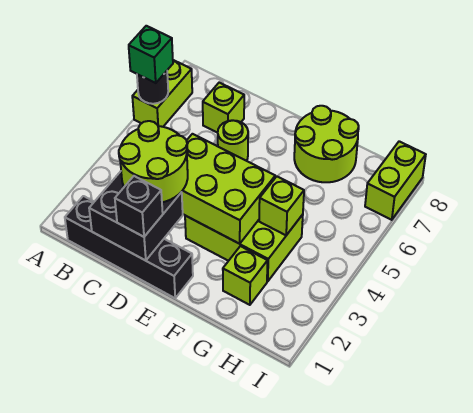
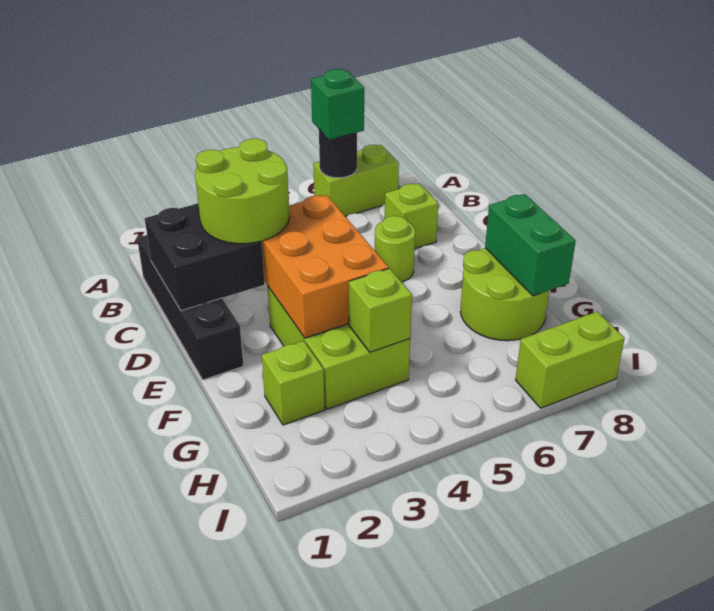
black 1x1 brick [115,176,163,237] -> none
lime 2x3 brick [182,134,275,244] -> orange 2x3 brick [261,195,389,338]
none -> green 1x2 brick [485,194,576,296]

